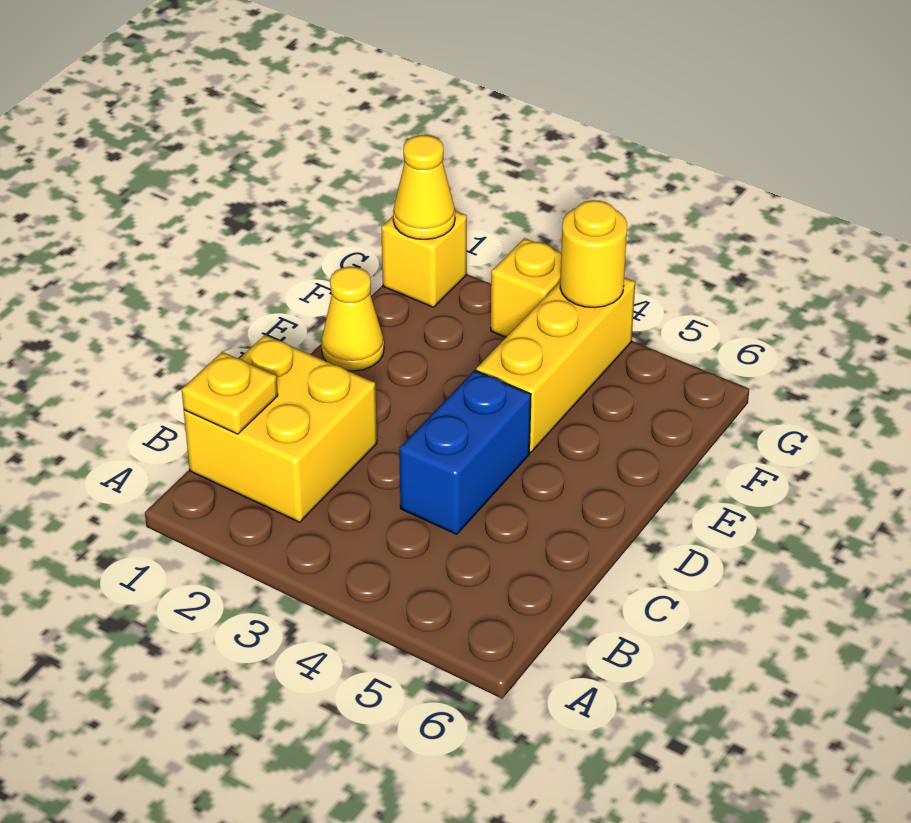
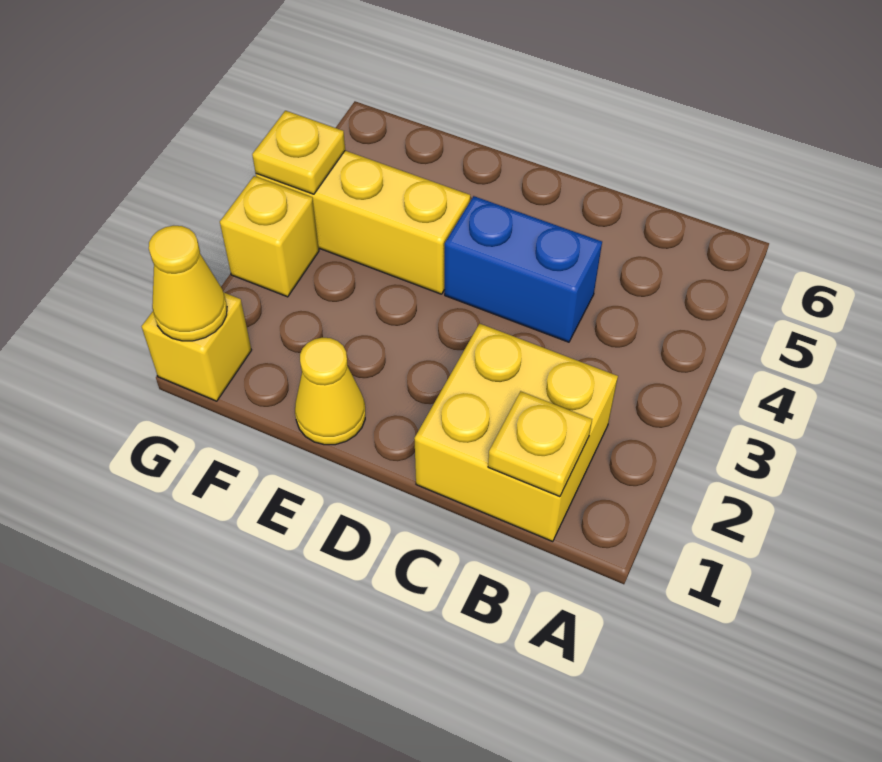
yellow 1x1 round brick [560,200,627,308] -> yellow 1x1 plate [252,111,345,194]

